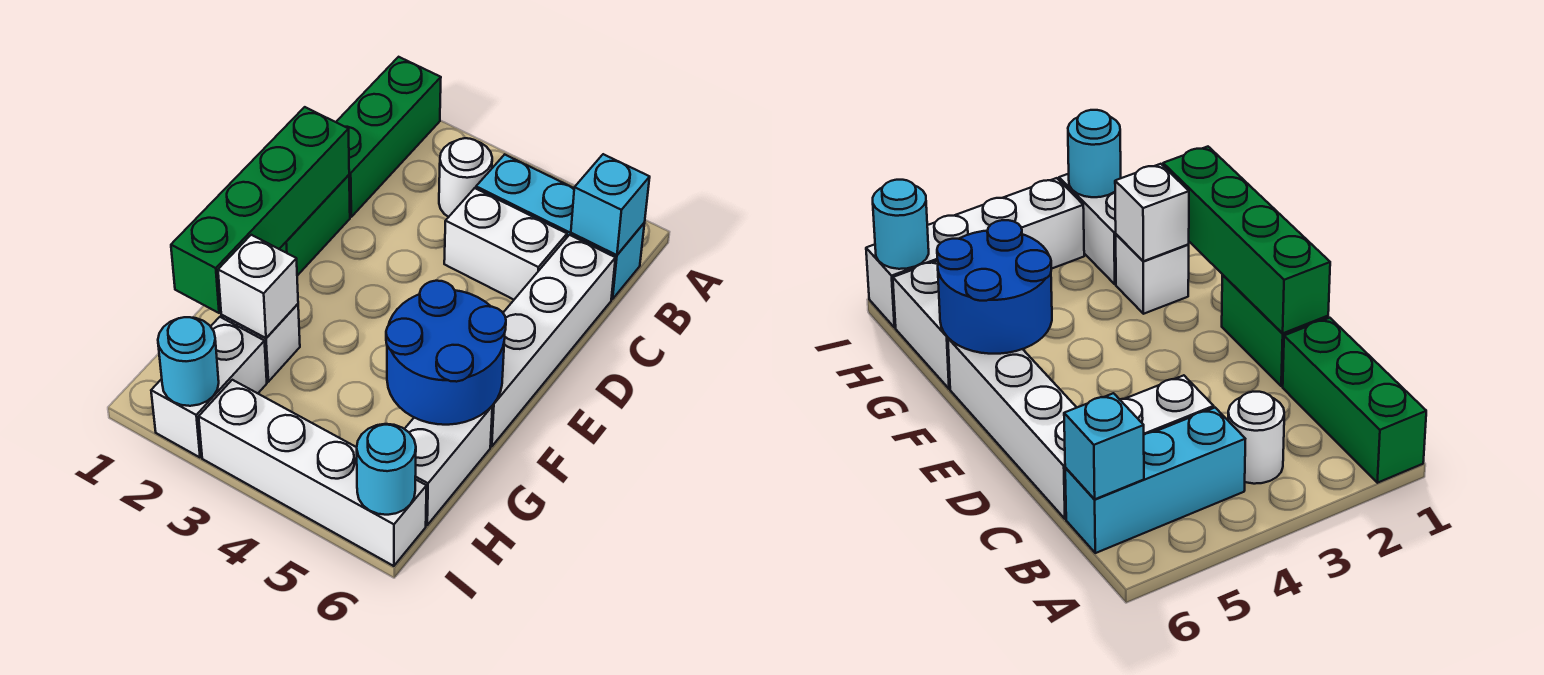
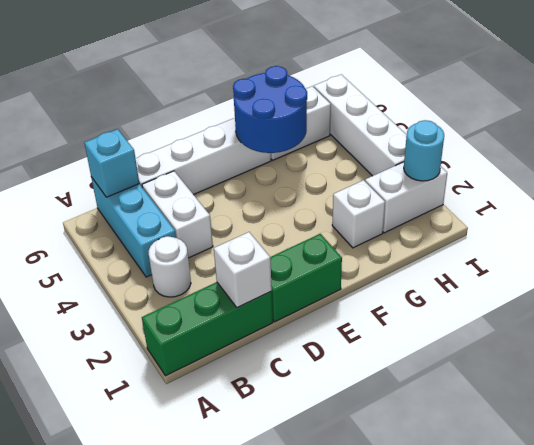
green 1x4 brick [171,107,349,313] -> none
white 1x1 brick [218,235,298,338] -> white 1x1 brick moved to [214,232,272,308]
cyan 1x1 round brick [357,424,416,515] -> none

